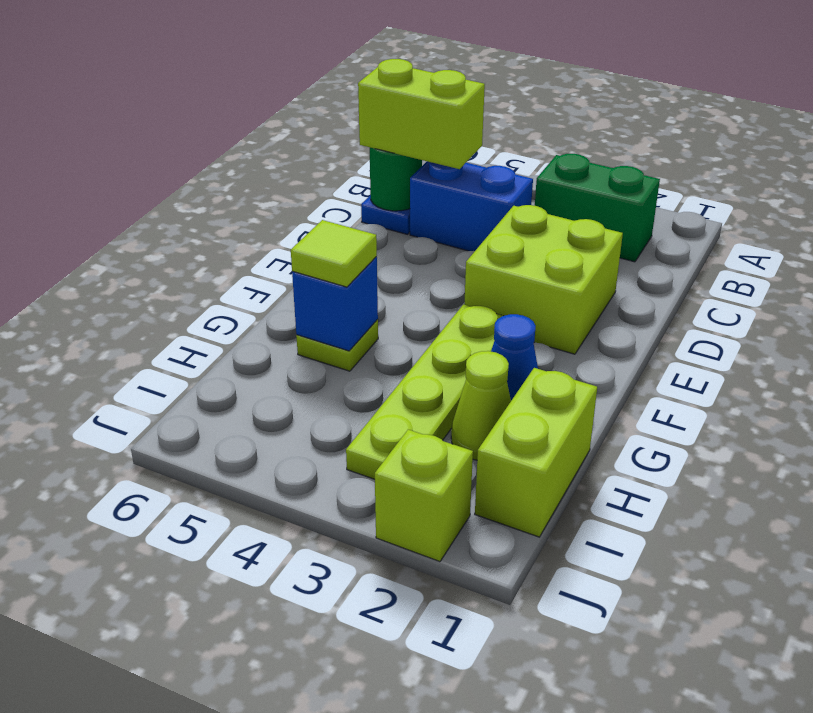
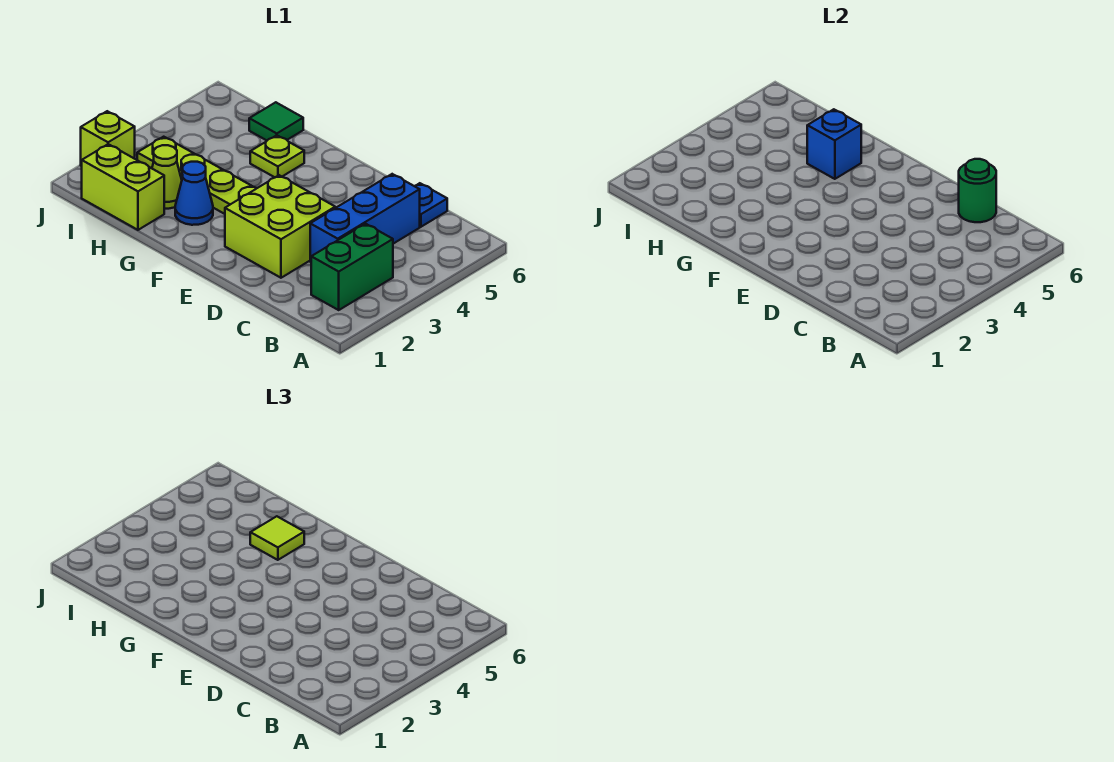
blue 1x2 brick [410,161,533,251] -> blue 1x3 brick [310,174,420,262]
lime 1x2 brick [358,59,485,169] -> none
none -> green 1x1 tile [249,102,303,140]

